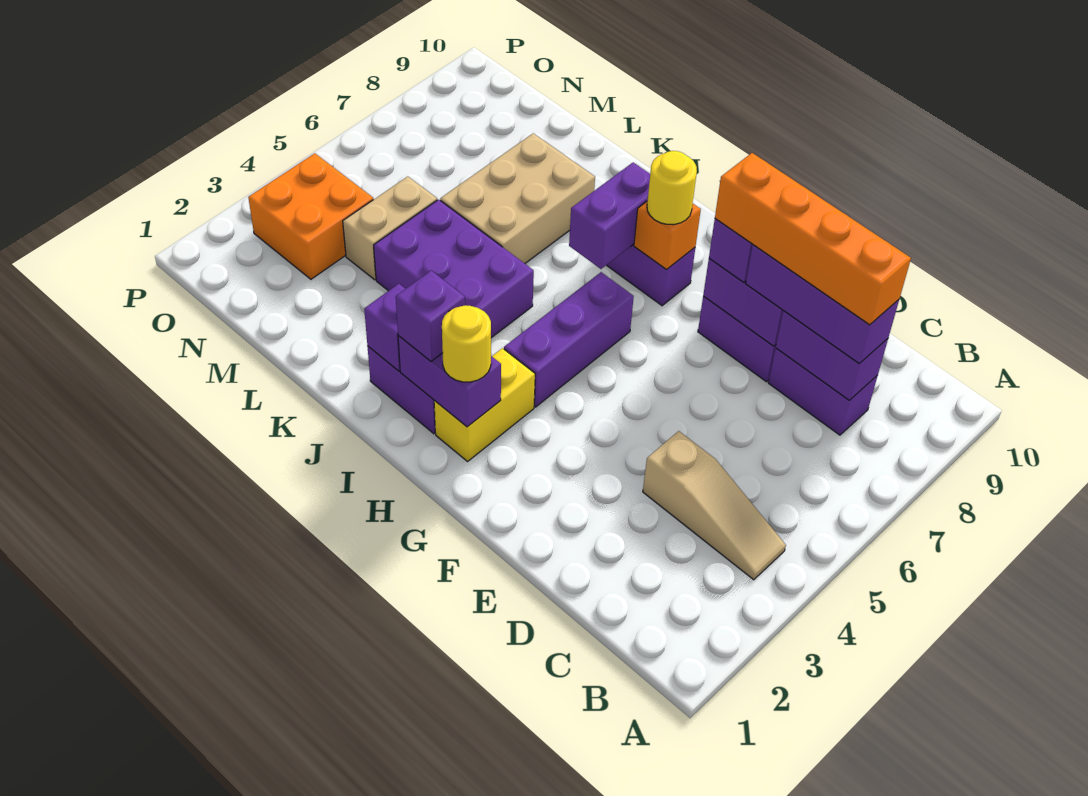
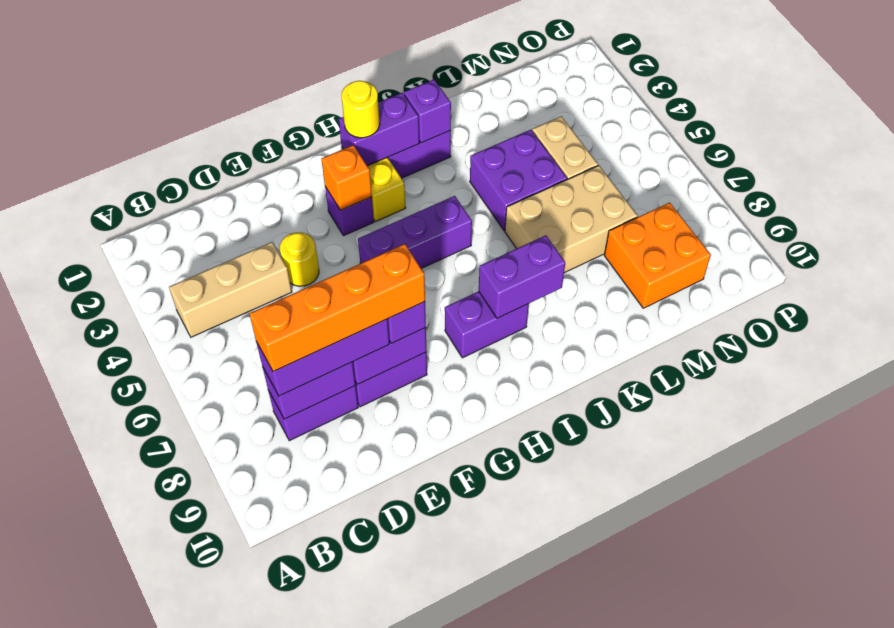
tan 1x3 slope [643,431,786,580] -> tan 1x3 brick [169,242,292,337]
purple 1x3 brick [504,272,634,407] -> purple 1x3 brick turned to [358,196,472,268]
orange 1x1 brick [634,202,701,270] -> orange 1x1 brick moved to [322,145,372,210]
yellow 1x1 round brick [647,151,697,225] -> yellow 1x1 round brick moved to [280,232,319,286]
purple 1x1 brick [396,271,465,361] -> purple 1x1 brick moved to [325,187,374,236]
purple 1x2 brick [569,162,650,269] -> purple 1x2 brick turned to [479,235,565,318]
purple 2x3 brick [374,199,534,338] -> purple 2x2 brick [470,130,567,231]
tan 2x3 brick [440,133,595,263] -> tan 2x3 brick turned to [505,165,638,273]
orange 2x2 brick [248,153,373,279] -> orange 2x2 brick moved to [604,203,711,308]

